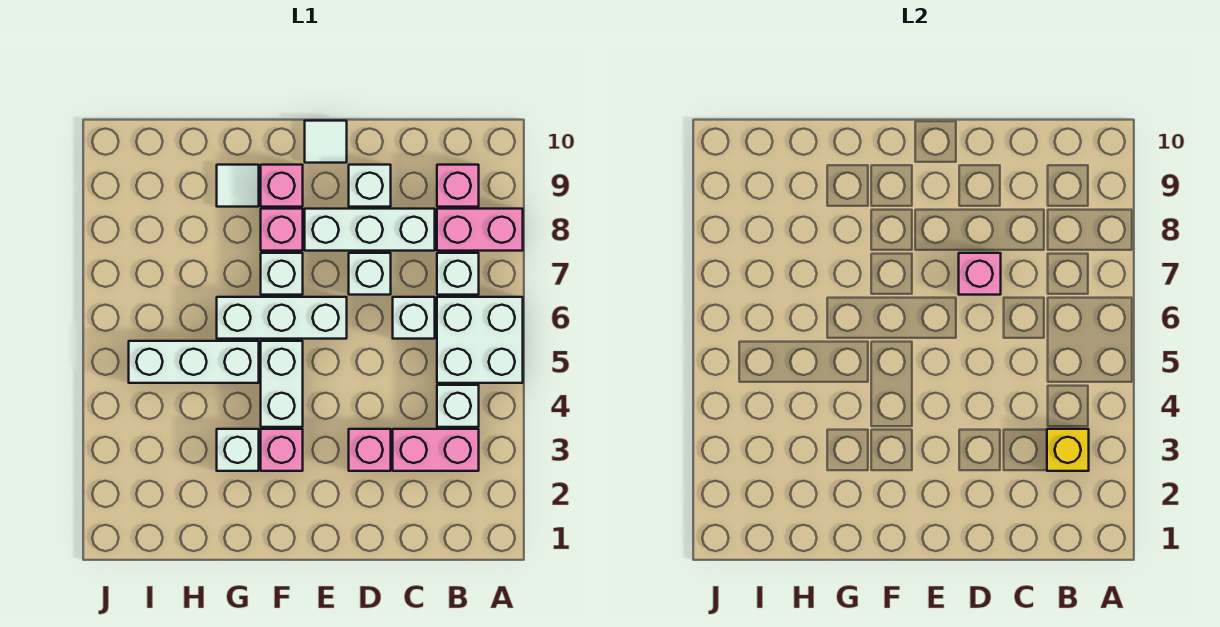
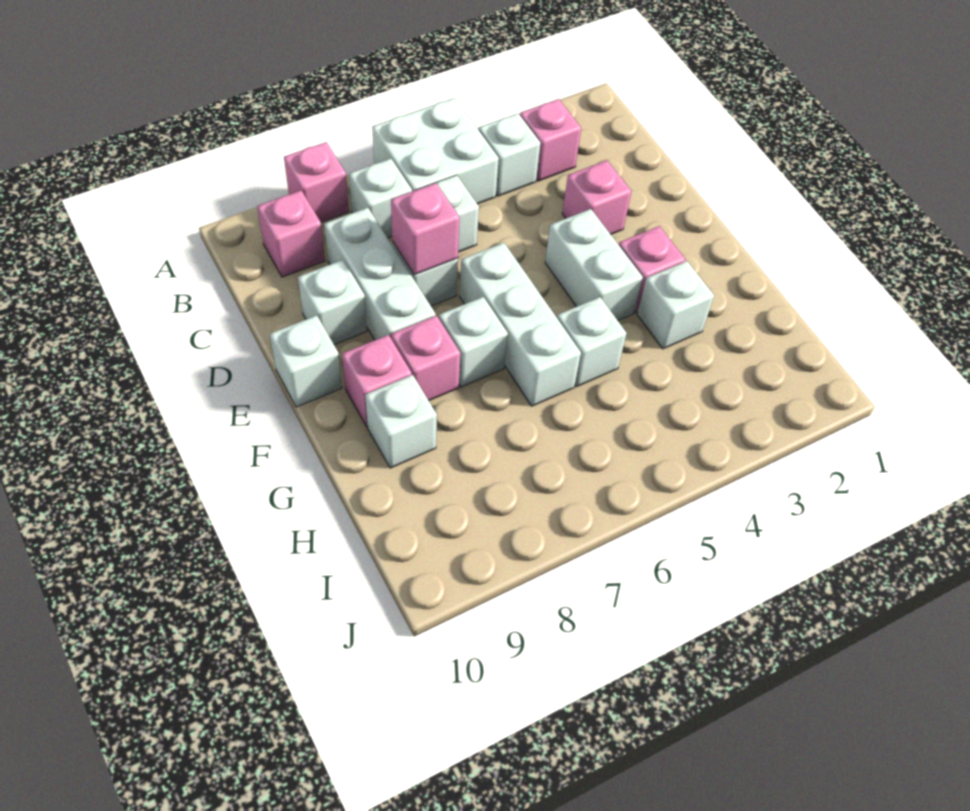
pink 1x2 brick [437,209,523,251] -> pink 1x1 brick [284,142,349,222]
pink 1x2 brick [393,429,479,471] -> pink 1x1 brick [520,99,581,181]
yellow 1x1 brick [1047,429,1089,471] -> none
white 1x1 tile [305,121,347,163] -> white 1x1 brick [270,315,342,407]
white 1x2 brick [261,341,303,427] -> white 1x2 brick turned to [545,209,643,320]
white 1x3 brick [129,341,259,383] -> white 1x1 brick [557,297,627,387]
white 1x1 tile [217,165,259,207] -> white 1x1 brick [365,375,437,468]

